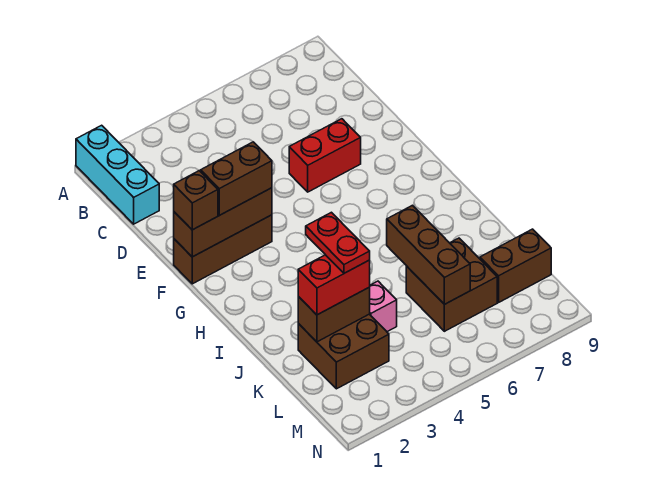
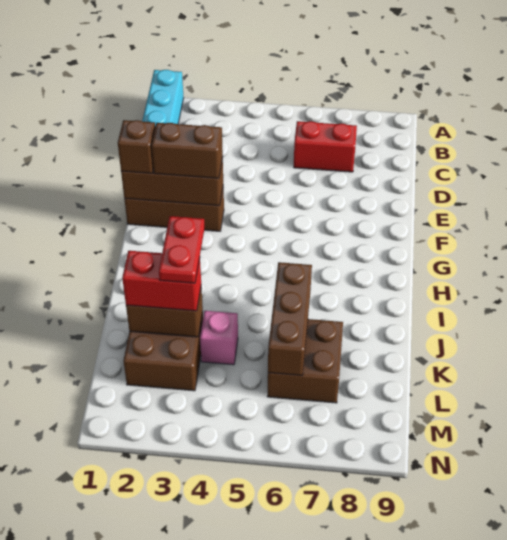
red 1x2 brick [289,119,361,192] -> red 1x2 brick moved to [294,121,357,172]
brown 1x2 brick [480,229,551,302] -> none

